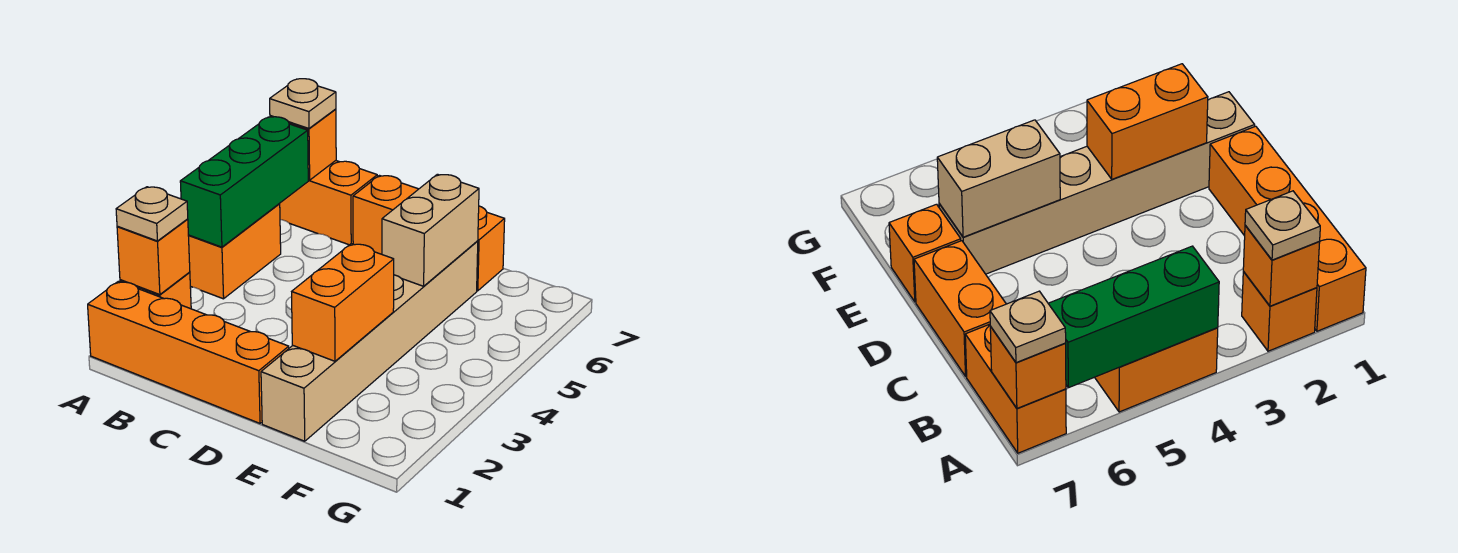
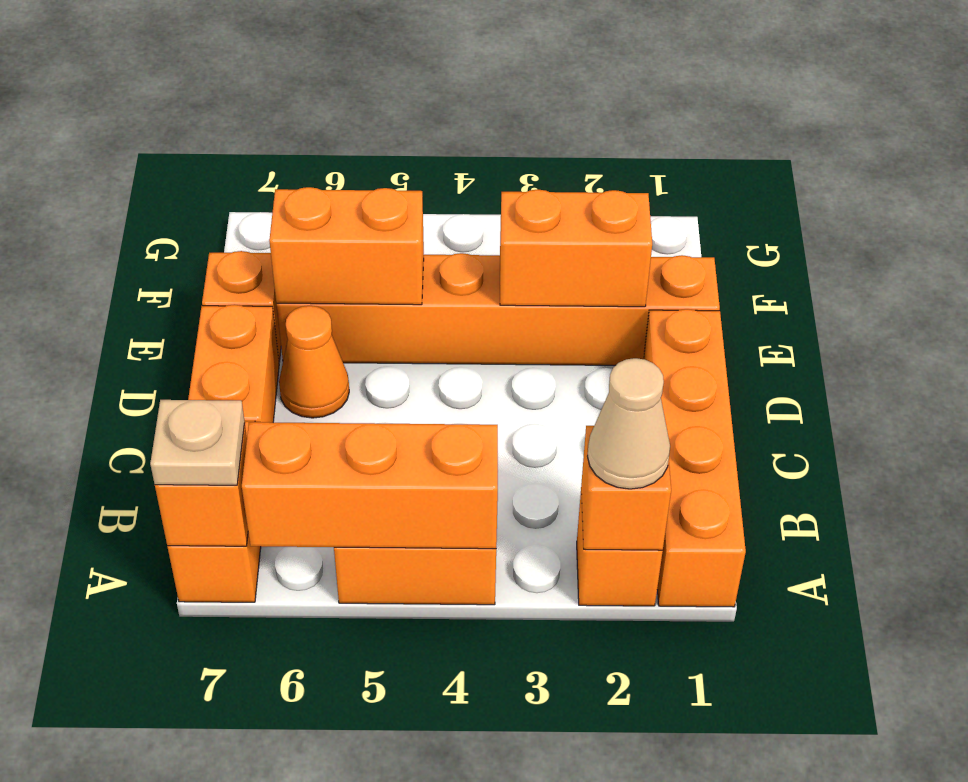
tan 1x1 plate [116,187,188,241] -> tan 1x1 cone [587,358,670,489]
green 1x3 brick [180,117,308,247] -> orange 1x3 brick [242,422,498,549]
none -> orange 1x1 cone [279,306,349,418]
tan 1x6 brick [261,241,478,441] -> orange 1x6 brick [277,253,720,365]
tan 1x2 brick [382,174,479,286] -> orange 1x2 brick [269,187,424,305]

